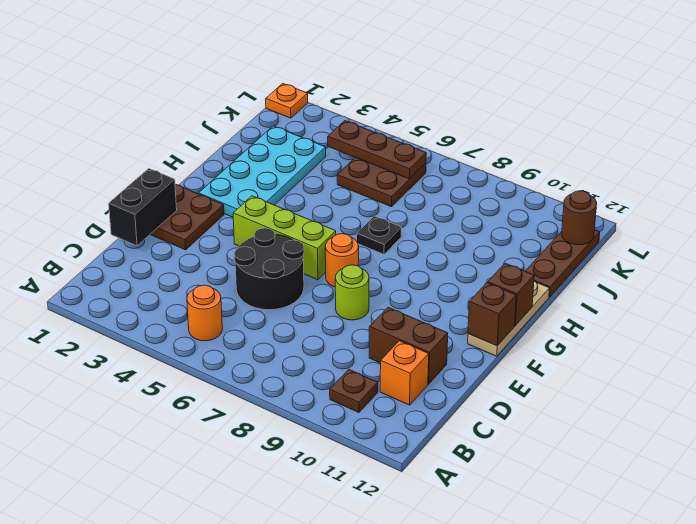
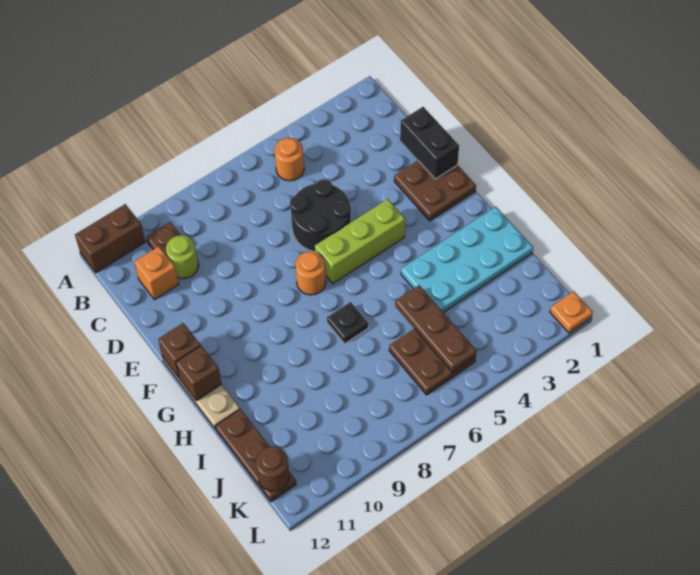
brown 1x2 brick [369,308,448,384] -> brown 1x2 brick moved to [75,204,145,273]
lime 1x1 round brick [335,265,369,320] -> lime 1x1 round brick moved to [166,235,199,279]
cyan 2x4 plate [199,126,326,217] -> cyan 2x4 plate turned to [401,207,533,313]
brown 1x3 plate [328,121,426,179] -> brown 1x3 plate turned to [395,285,476,372]

